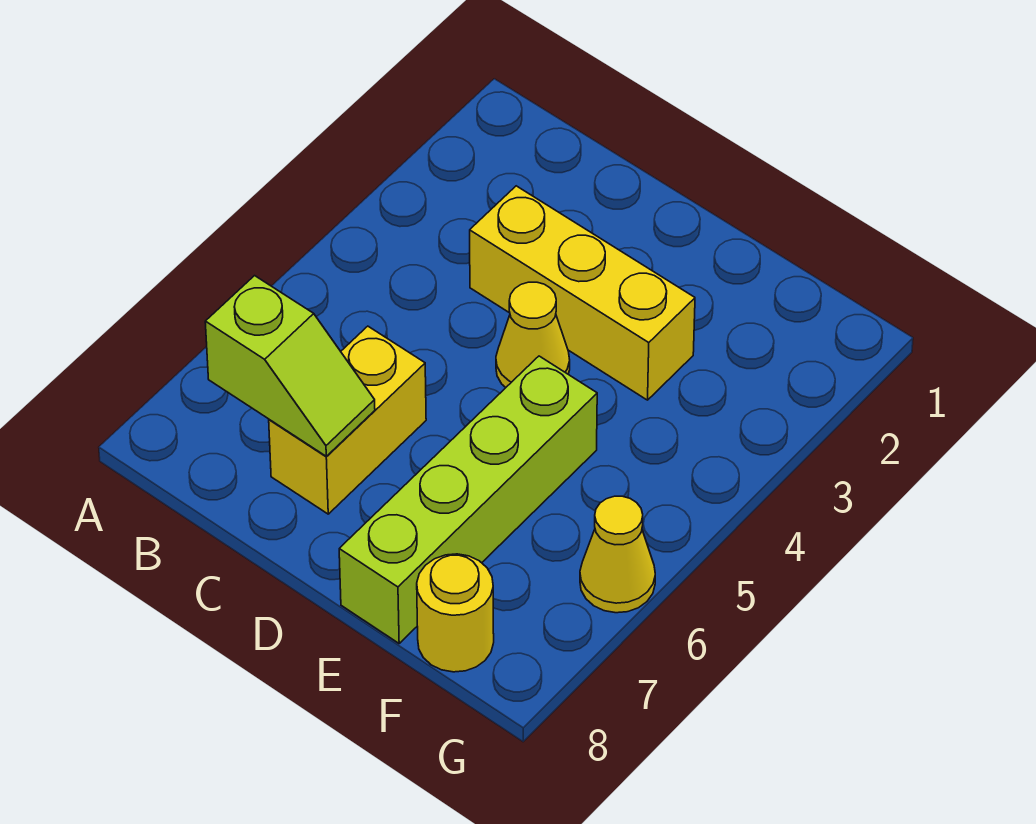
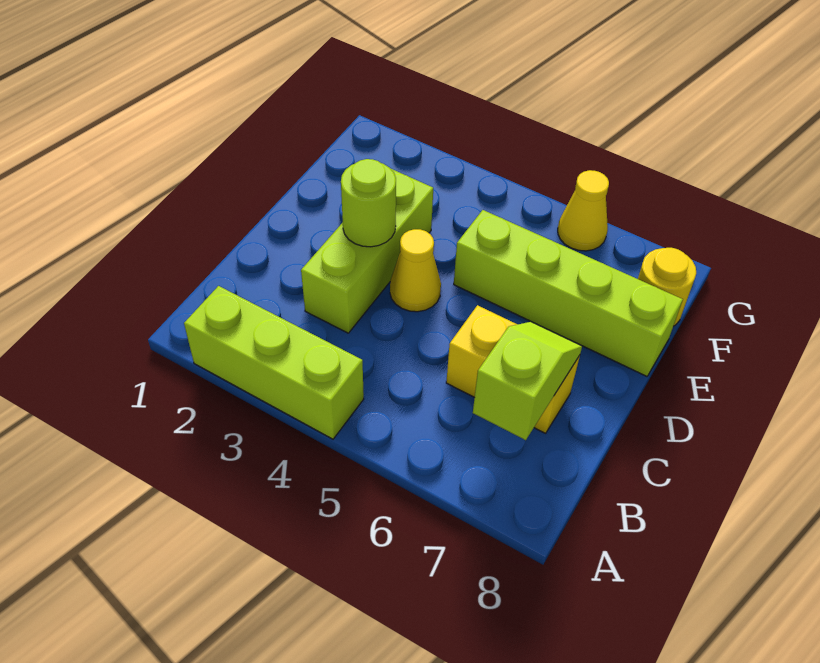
none -> lime 1x3 brick [184,286,364,439]
yellow 1x3 brick [470,186,695,400] -> lime 1x3 brick [301,169,433,333]
none -> lime 1x1 round brick [341,159,396,247]

